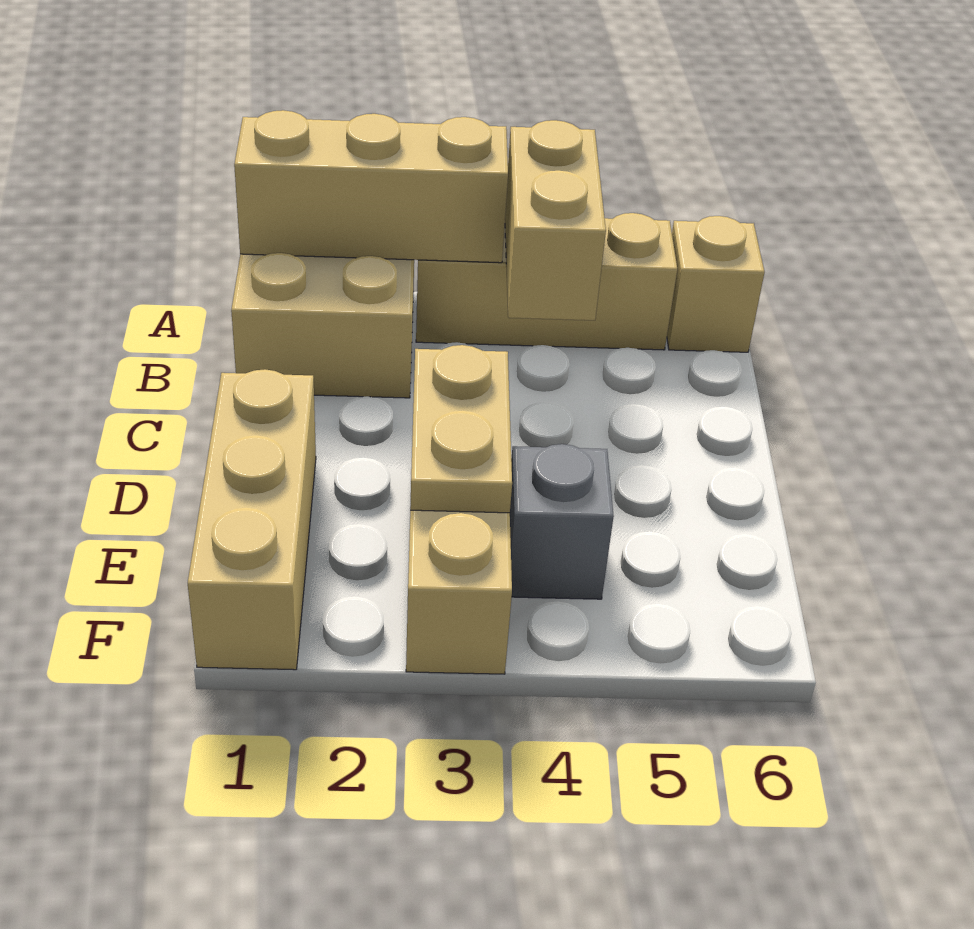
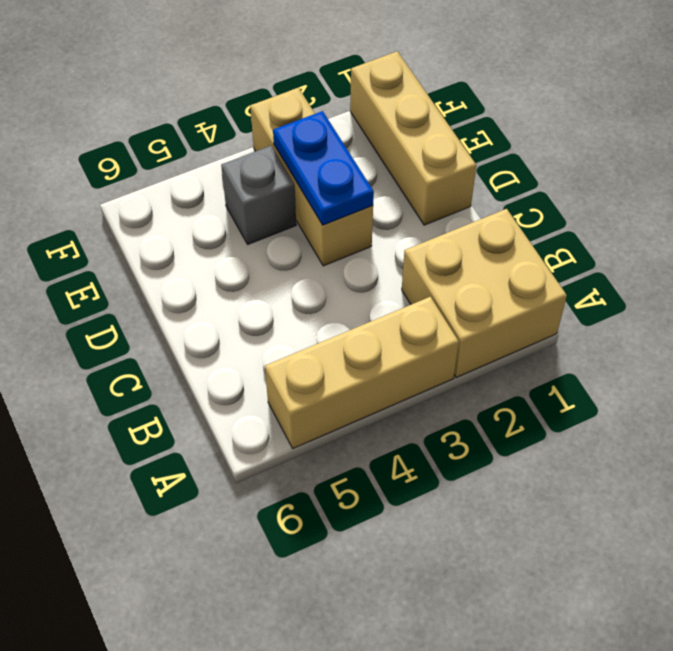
tan 1x3 brick [234,110,508,263] -> none
tan 1x2 brick [505,120,606,320] -> none
tan 1x1 brick [667,216,765,352] -> none
tan 1x2 plate [410,345,512,513] -> blue 1x2 plate [273,111,374,225]

